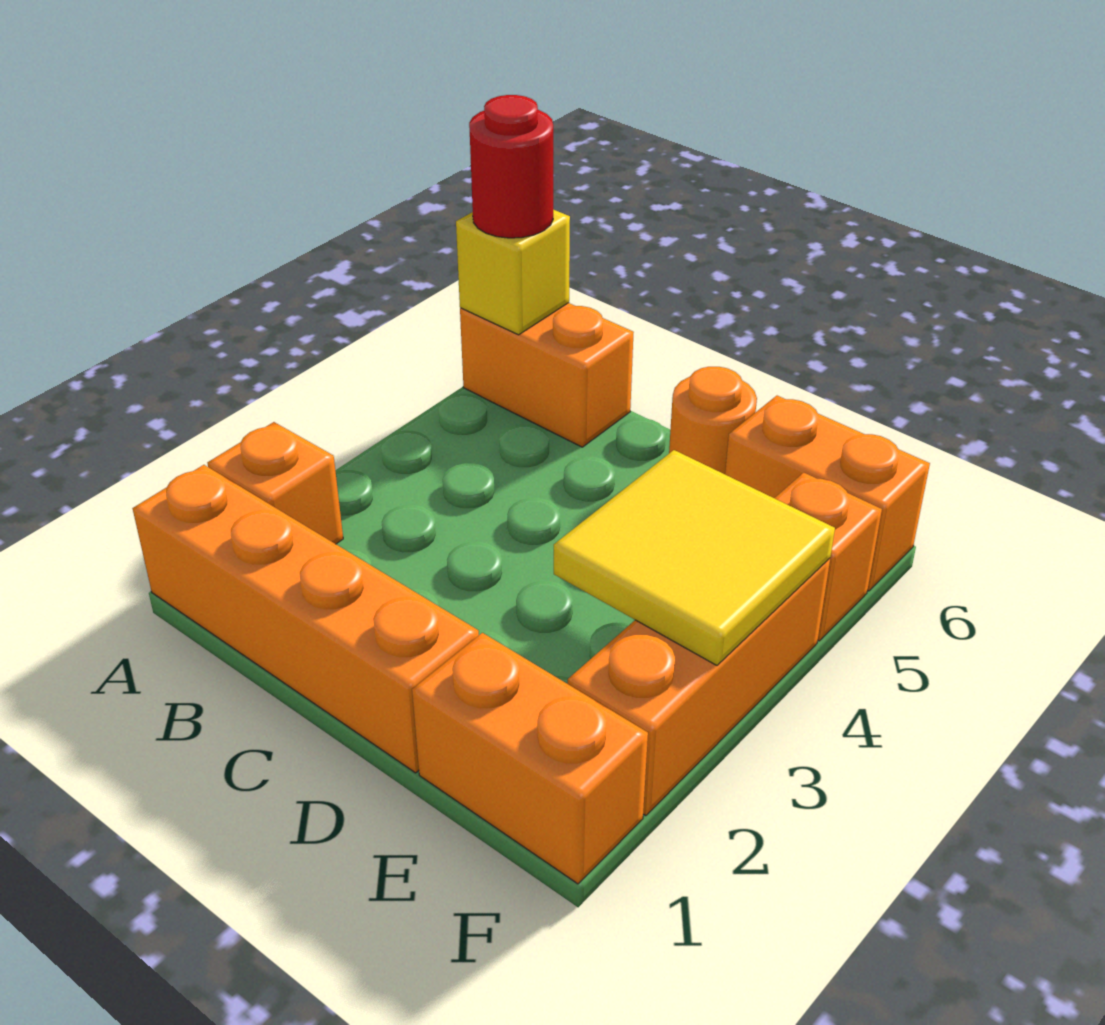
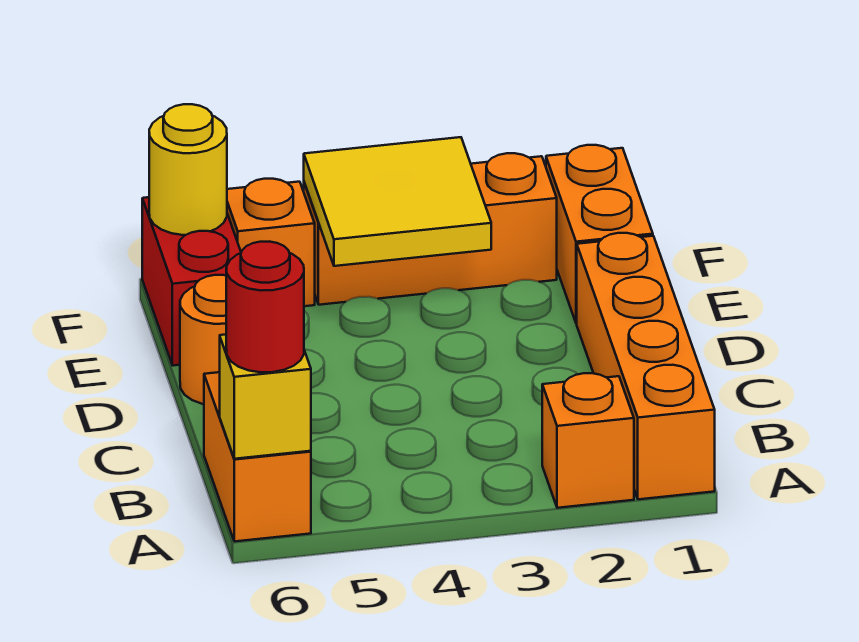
orange 1x2 brick [725,396,930,591] -> red 1x2 brick [142,197,241,366]
none -> yellow 1x1 round brick [149,104,227,235]

